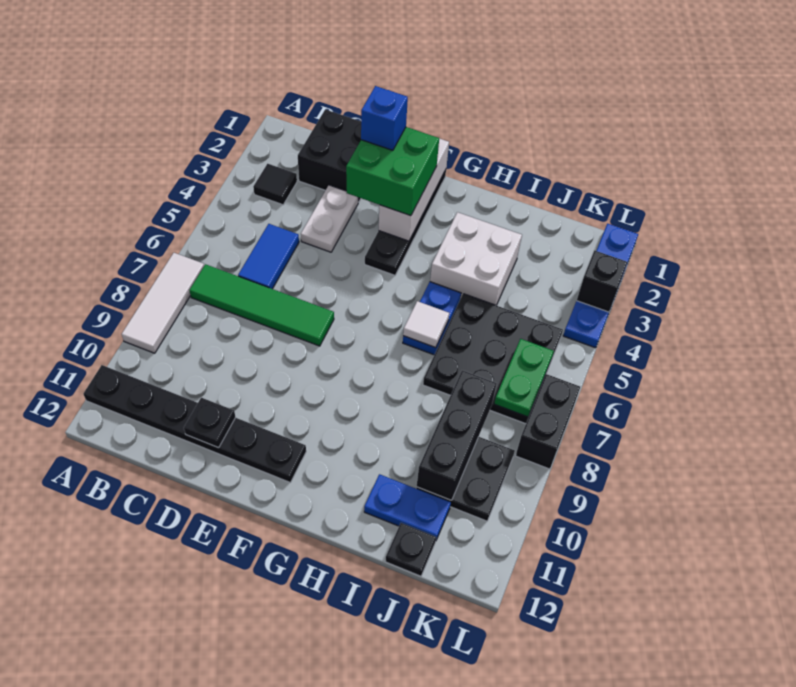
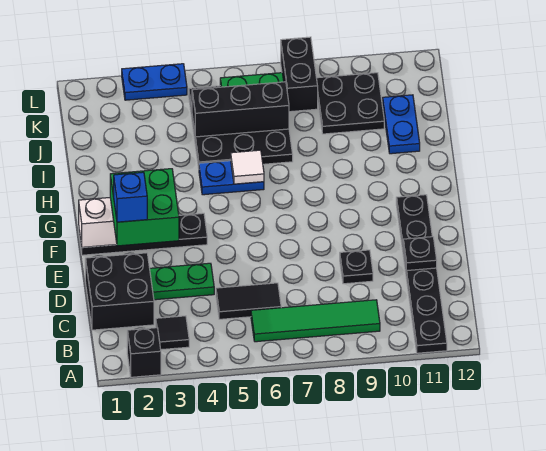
white 1x3 tile [122,253,204,353] -> none
green 1x4 tile [189,264,334,346] -> green 1x4 tile turned to [251,300,380,342]
blue 1x2 tile [238,224,299,289] -> black 1x2 tile [216,283,281,319]
white 1x2 plate [301,185,358,252] -> green 1x2 plate [150,263,214,300]
white 2x2 brick [430,212,522,305] -> none
black 1x3 brick [417,370,497,500] -> black 1x3 brick moved to [192,82,289,137]
black 1x1 plate [385,523,436,576] -> black 1x1 plate moved to [340,250,373,284]
blue 1x4 plate [563,224,638,348] -> blue 1x2 plate [122,64,187,100]
black 1x1 brick [577,251,627,312] -> black 1x1 brick moved to [127,328,161,377]
black 1x2 brick [516,374,580,469] -> black 1x2 brick turned to [281,37,318,112]

